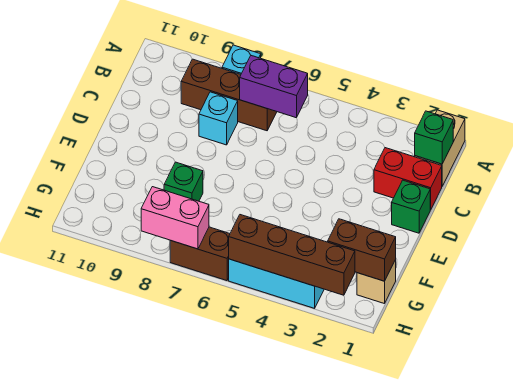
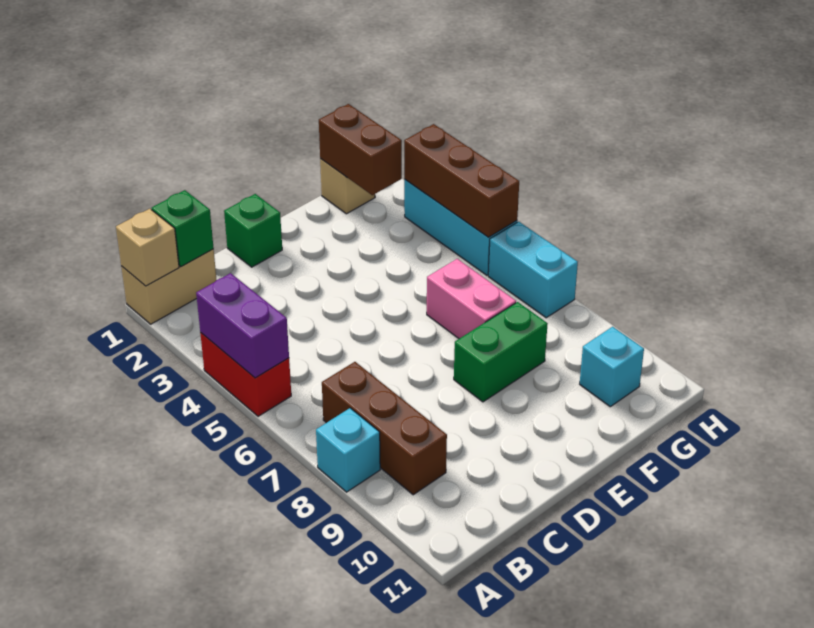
none -> tan 1x1 brick [116,209,179,286]
purple 1x2 brick [240,56,308,118] -> purple 1x2 brick moved to [196,273,289,378]
red 1x2 brick [374,148,442,210] -> red 1x2 brick moved to [200,333,291,416]
cyan 1x1 brick [199,92,238,145] -> cyan 1x1 brick moved to [580,327,644,407]
green 1x1 brick [164,162,203,201] -> green 1x2 brick [454,302,548,402]
brown 1x4 brick [229,215,355,295] -> brown 1x3 brick [404,124,519,237]
brown 1x2 brick [170,227,230,281] -> cyan 1x2 brick [488,222,578,318]
pink 1x2 brick [141,187,209,249] -> pink 1x2 brick moved to [427,259,516,339]

